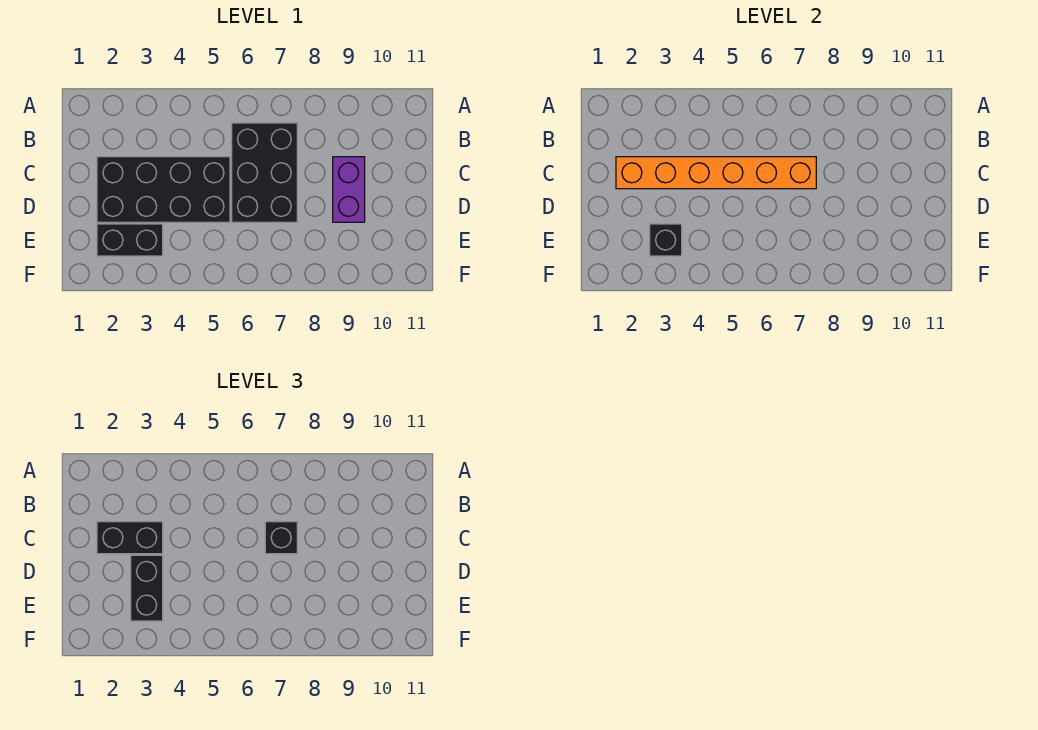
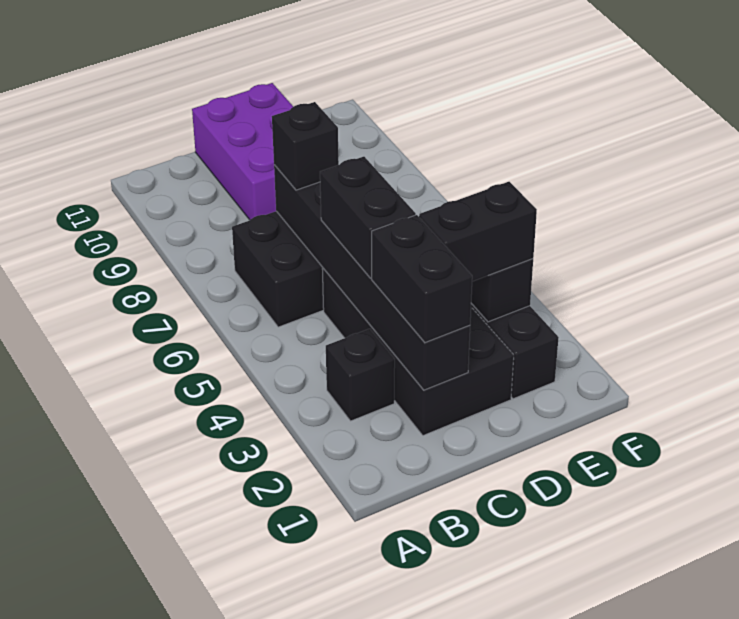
none -> black 1x1 brick [326,329,395,421]
orange 1x6 brick [616,157,816,189] -> black 1x6 brick [274,165,470,390]
none -> black 1x2 brick [320,157,416,278]
purple 1x2 brick [333,157,365,222] -> purple 2x3 brick [192,83,293,220]

